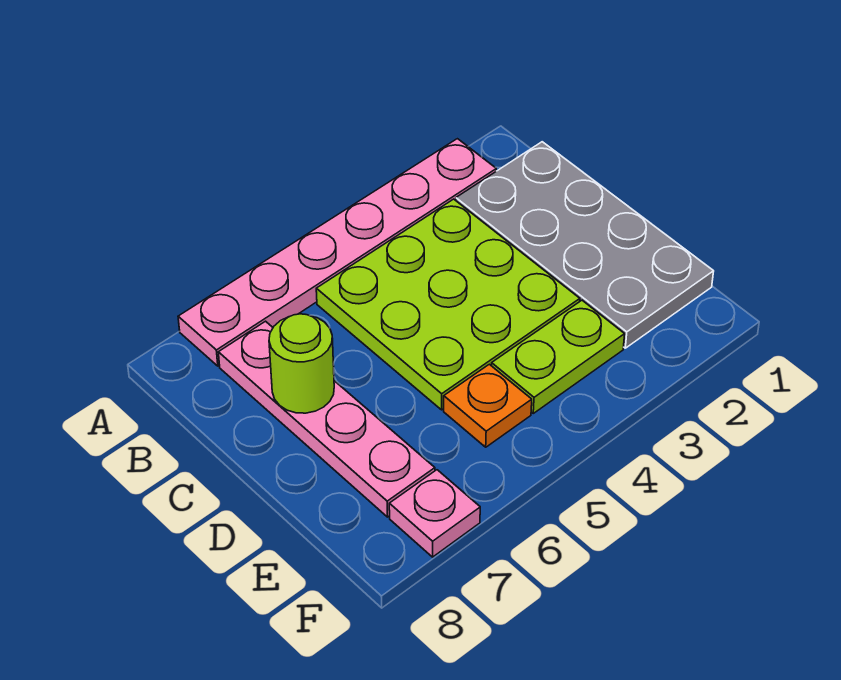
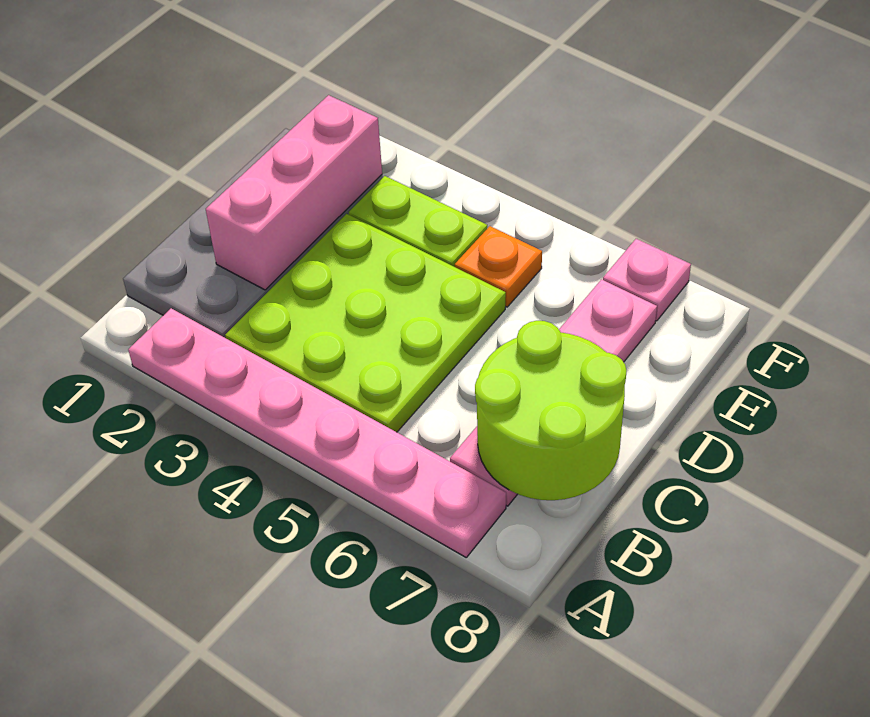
none -> pink 1x3 brick [206,95,382,290]
lime 1x1 round brick [269,314,334,413] -> lime 2x2 round brick [475,321,626,500]

